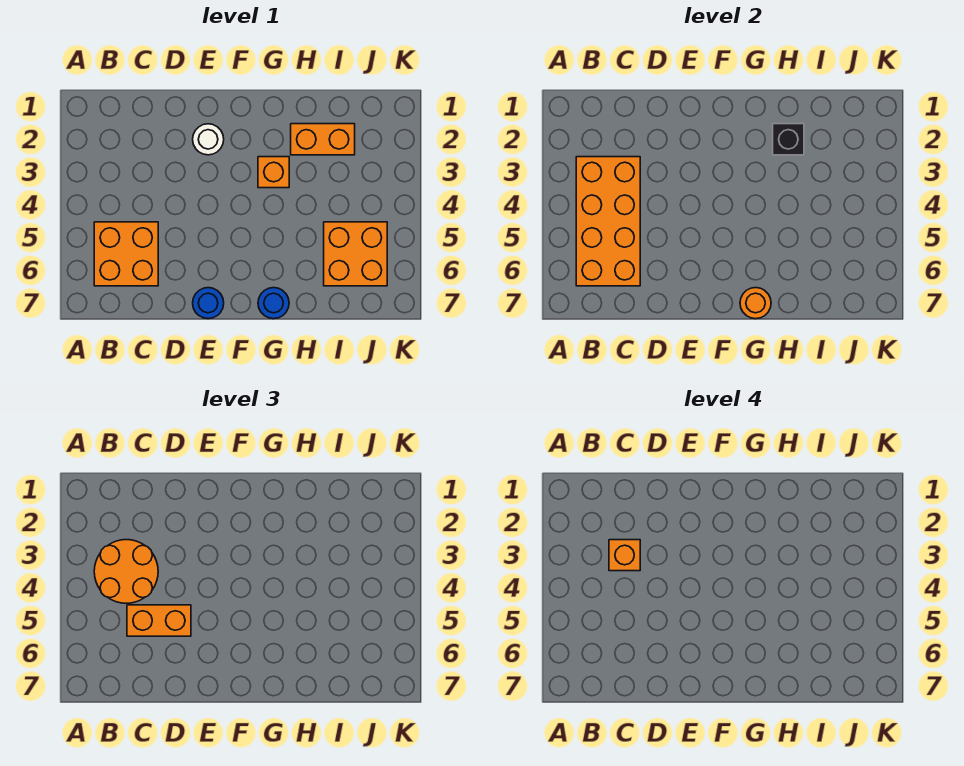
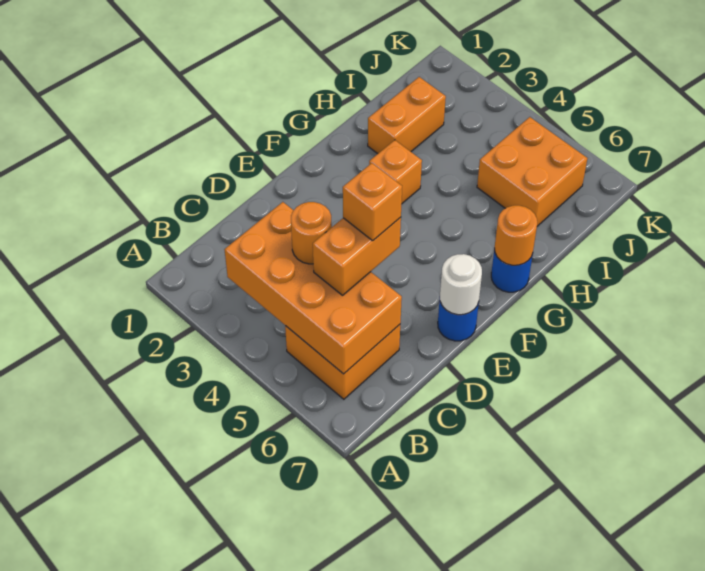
orange 2x2 round brick [94,540,158,603] -> orange 1x1 round brick [291,202,332,264]
orange 1x1 brick [609,540,640,571] -> orange 1x1 brick moved to [343,163,402,241]
white 1x1 round brick [193,124,224,155] -> white 1x1 round brick moved to [440,254,482,315]
black 1x1 brick [773,124,804,155] -> none

